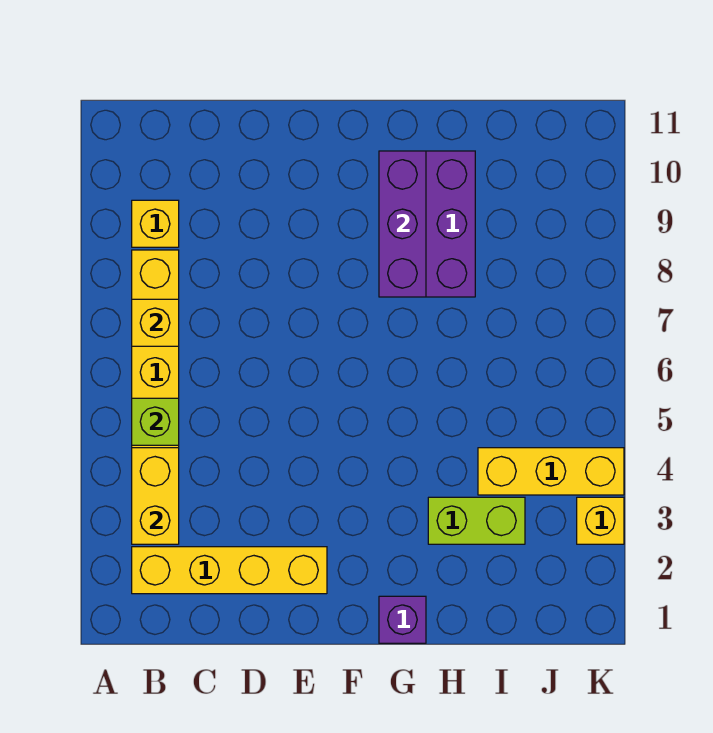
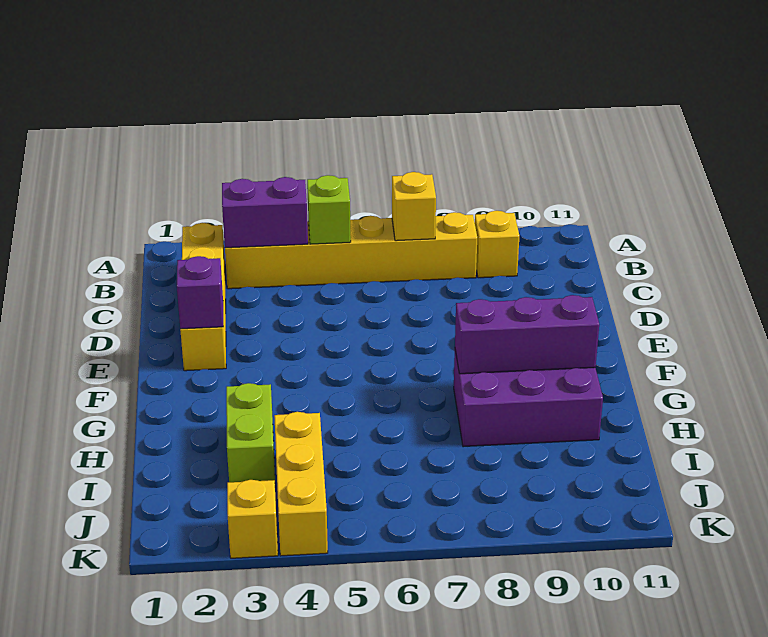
yellow 1x2 brick [132,448,179,544] -> purple 1x2 brick [222,177,308,248]
purple 1x1 brick [379,596,426,643] -> purple 1x1 brick moved to [177,256,223,329]

